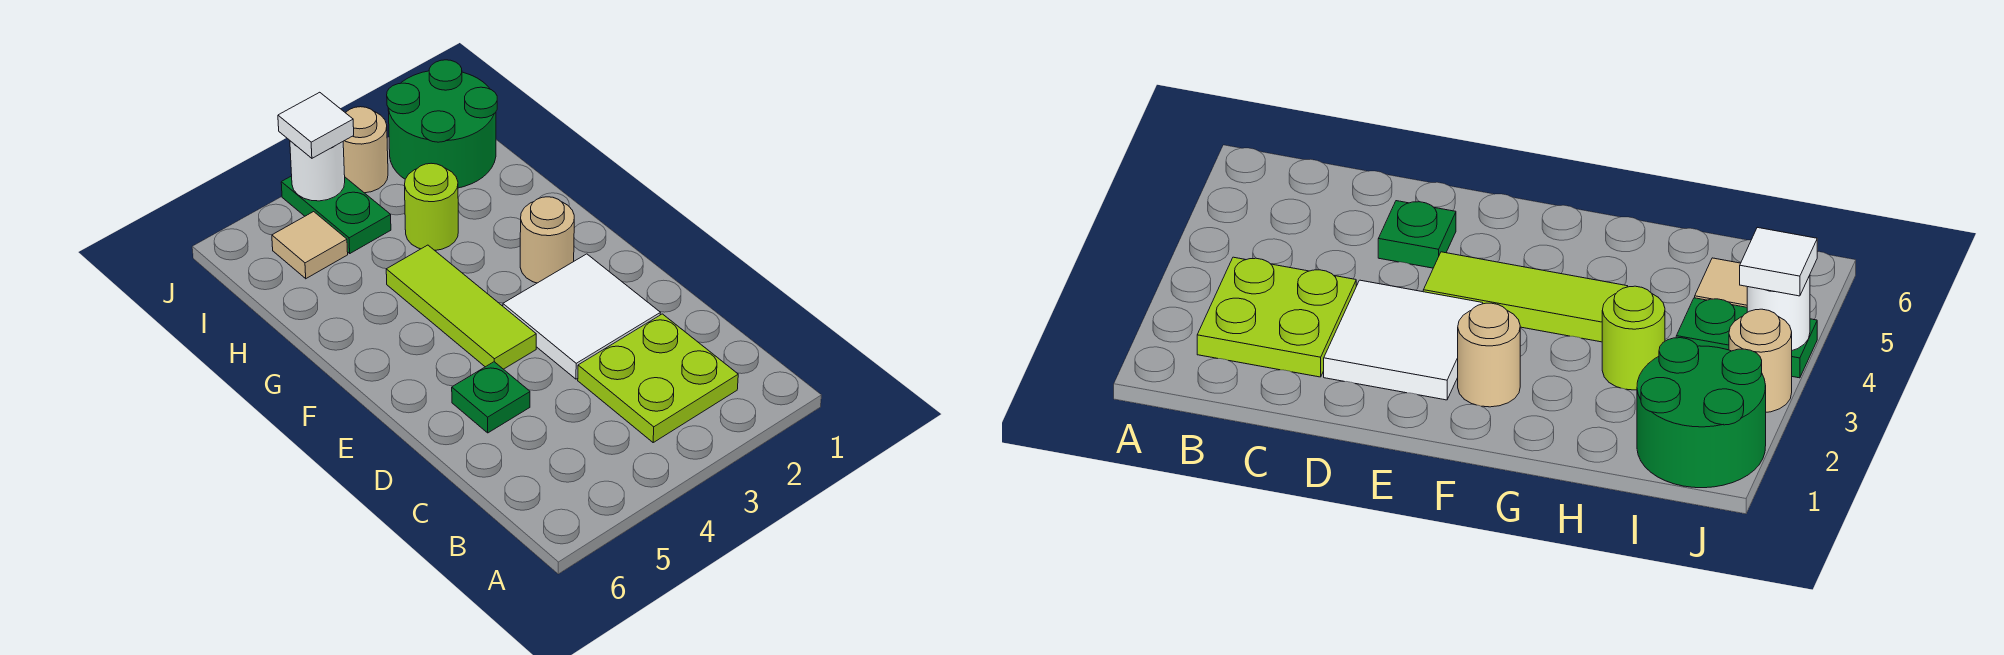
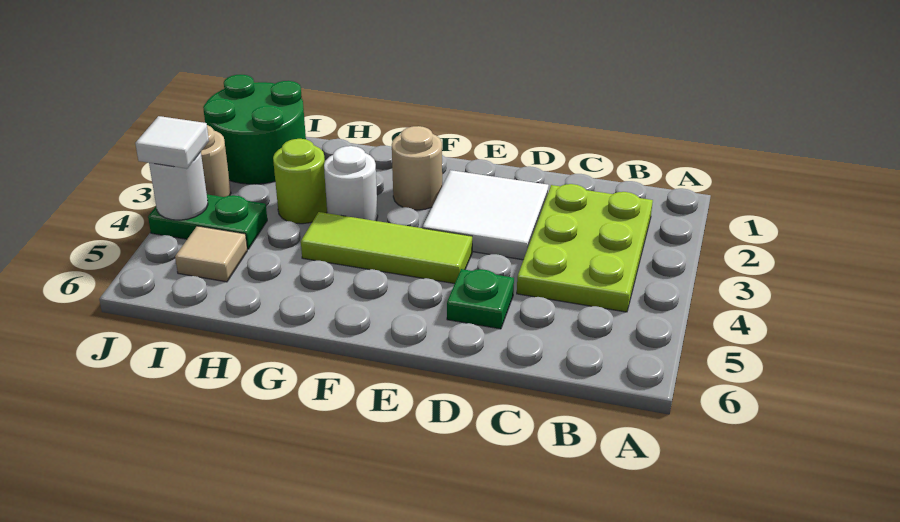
lime 2x2 plate [578,314,738,442] -> lime 2x3 plate [517,184,653,312]
none -> white 1x1 round brick [324,146,378,221]

